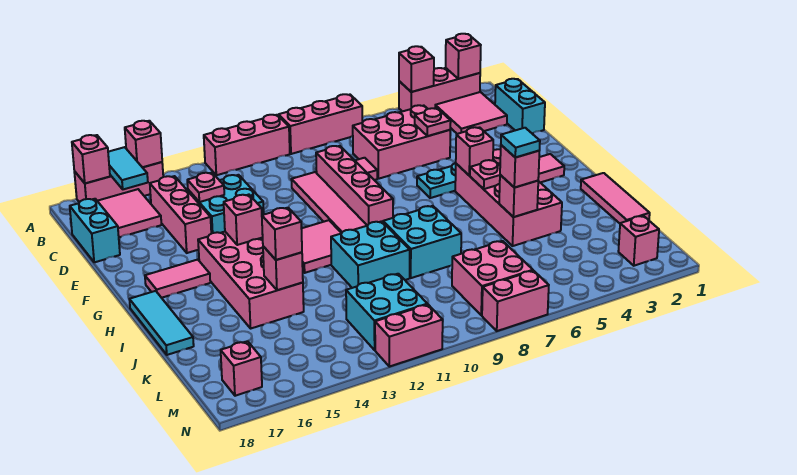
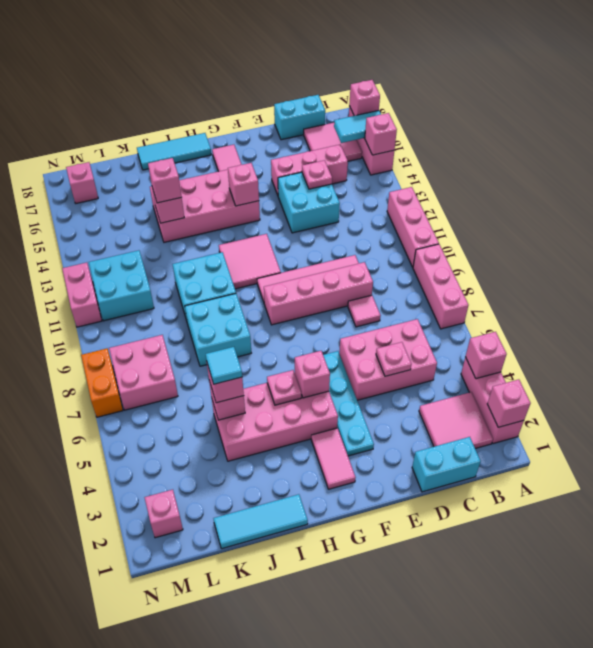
pink 2x3 brick [353,105,450,179] -> pink 2x3 brick turned to [339,319,437,400]
pink 1x3 tile [581,173,650,223] -> cyan 1x3 tile [213,494,308,549]
pink 1x2 brick [482,271,549,331] -> orange 1x2 brick [81,349,123,417]

